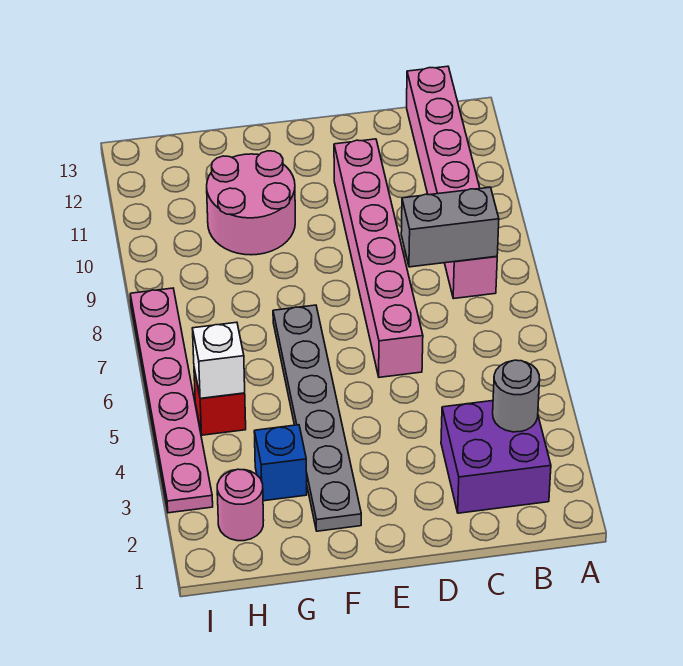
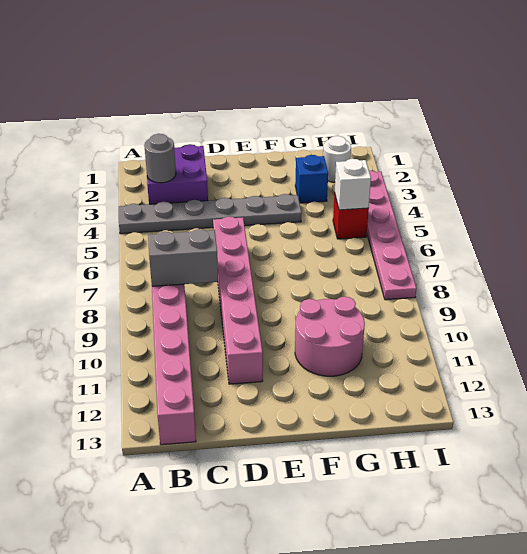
grey 1x6 plate [273,305,361,531] -> grey 1x6 plate turned to [119,194,302,234]
pink 1x1 round brick [217,469,264,541] -> white 1x1 round brick [323,136,351,182]

